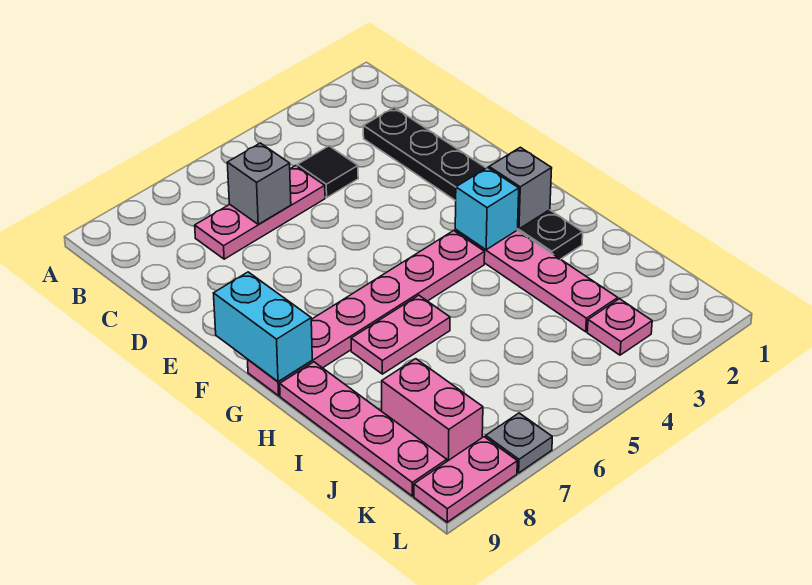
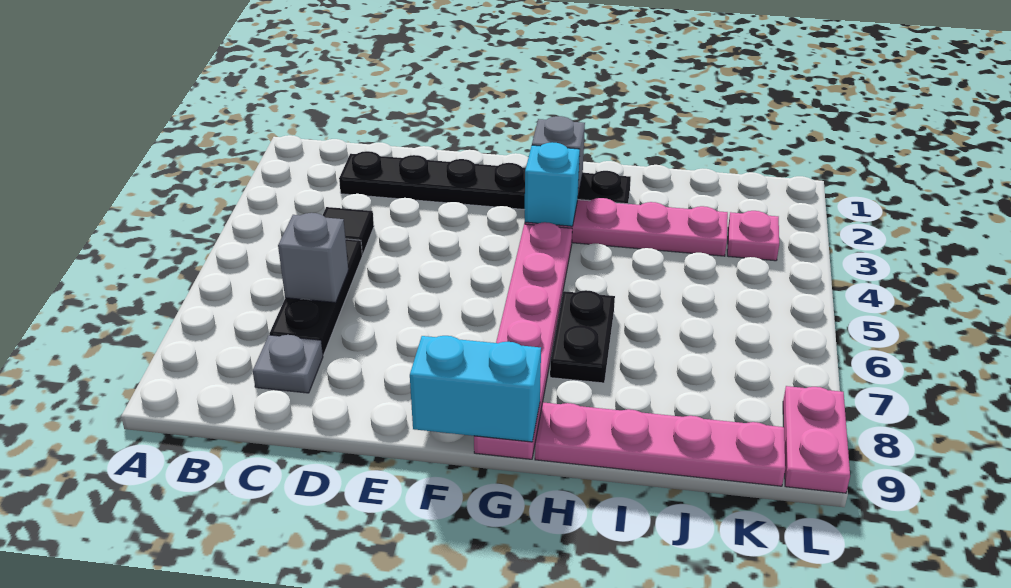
pink 1x3 plate [195,166,325,259] -> black 1x3 plate [269,239,362,355]
pink 1x2 plate [351,295,450,374] -> black 1x2 plate [550,290,615,383]
pink 1x2 brick [382,359,483,461] -> none
grey 1x1 plate [486,413,552,473] -> grey 1x1 plate moved to [253,335,323,393]

